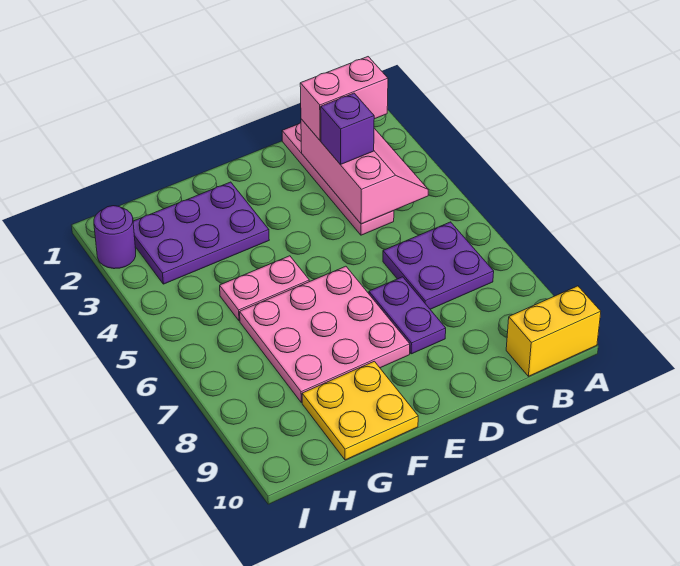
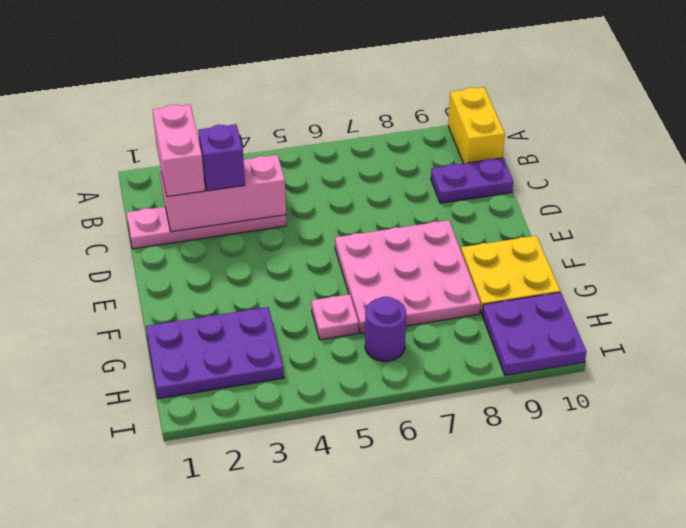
purple 2x2 plate [383,222,494,309] -> purple 2x2 plate moved to [482,292,586,375]
purple 1x2 plate [369,277,446,354] -> purple 1x2 plate moved to [431,158,513,203]
purple 2x3 plate [133,182,269,284] -> purple 2x3 plate turned to [146,307,284,399]
pink 1x2 plate [220,256,309,321] -> pink 1x1 plate [311,294,359,340]
purple 1x1 round brick [94,206,136,269] -> purple 1x1 round brick moved to [365,297,406,361]

